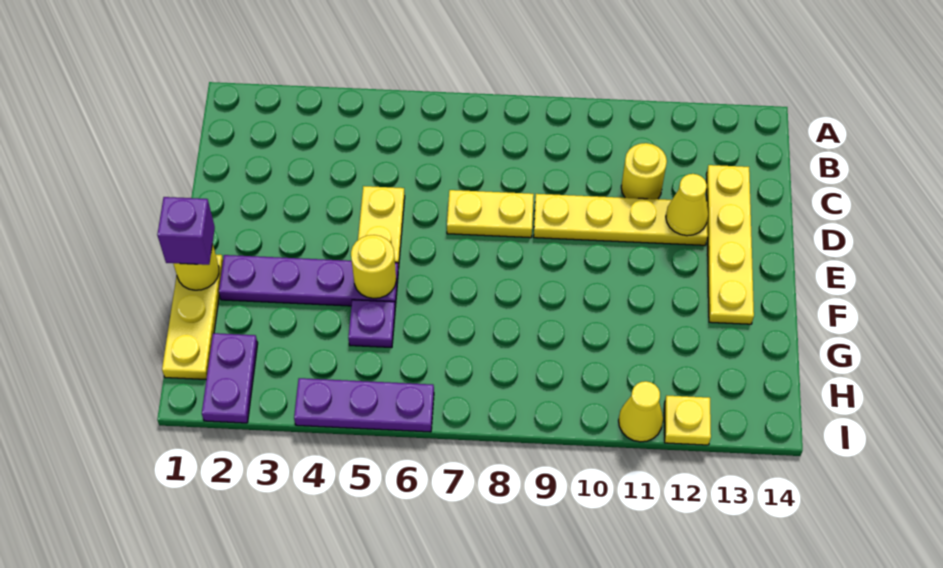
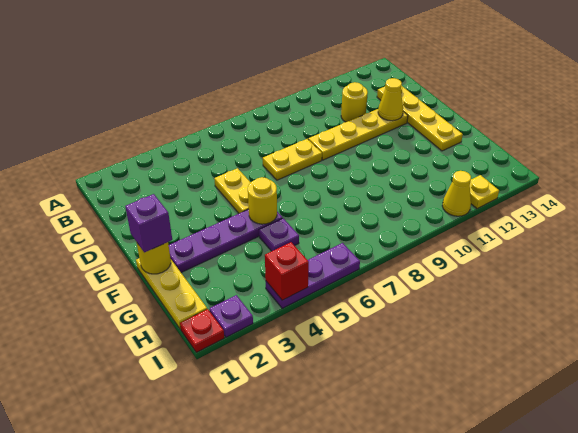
purple 1x2 plate [202,333,258,423] -> purple 1x1 plate [209,295,253,337]
none -> red 1x1 plate [180,309,224,352]
none -> red 1x1 brick [265,242,309,300]

